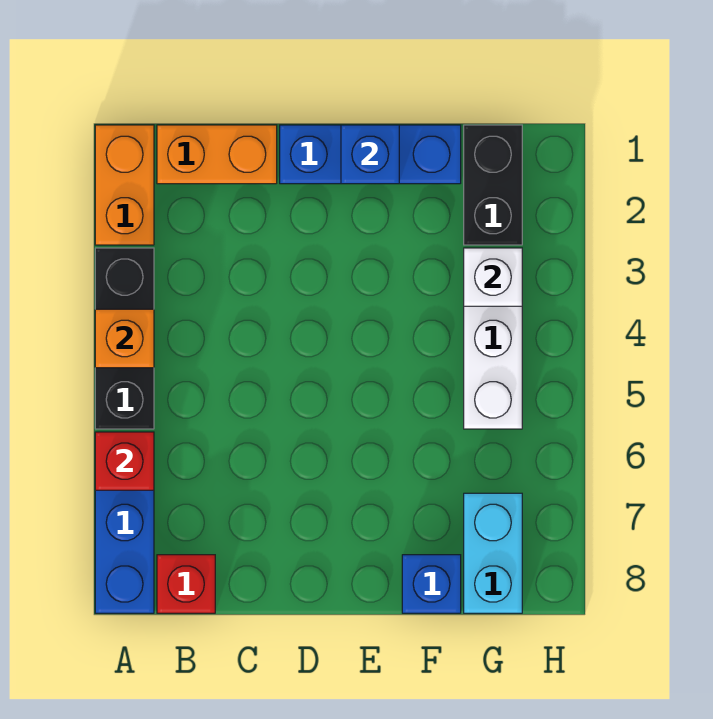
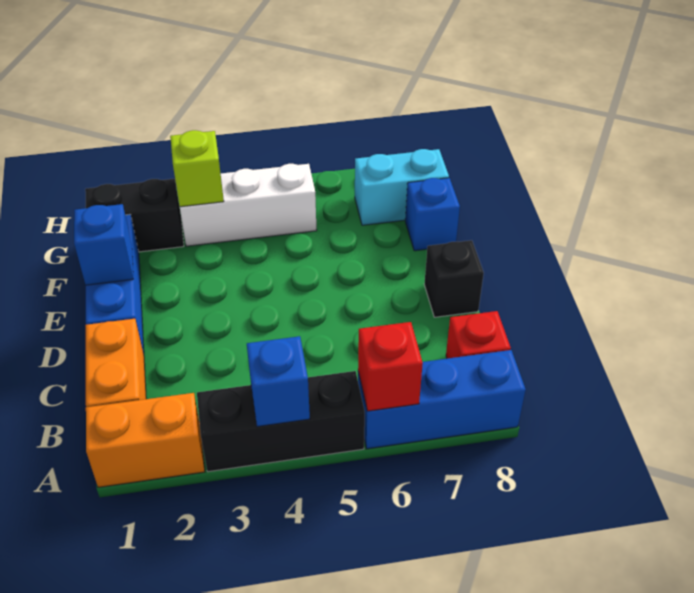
orange 1x1 brick [95,309,154,368] -> blue 1x1 brick [247,336,310,427]
none -> black 1x1 brick [424,240,484,317]
white 1x1 brick [464,248,522,306] -> lime 1x1 brick [170,130,224,207]

